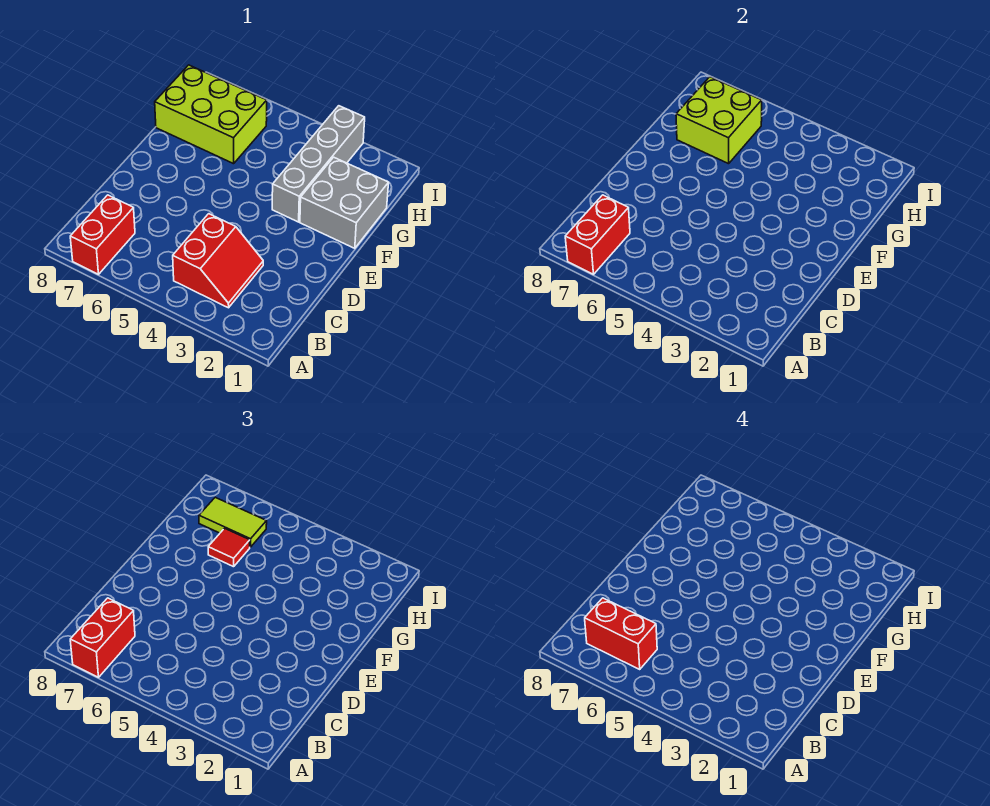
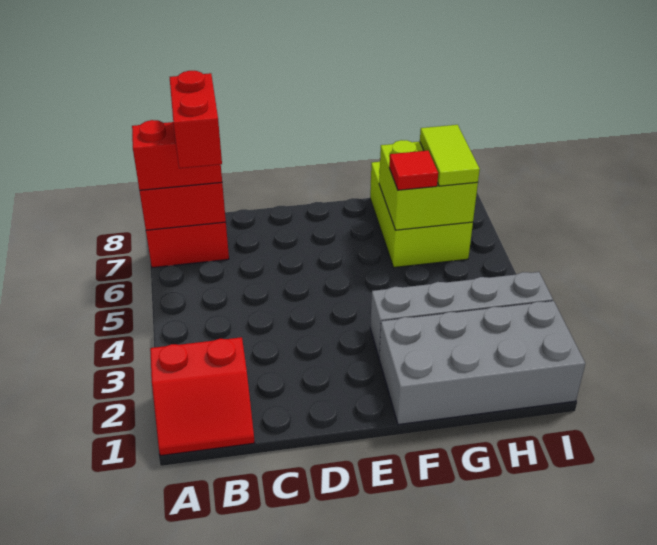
red 2x2 slope [173,214,263,308] -> red 2x2 slope moved to [150,337,255,456]
grey 2x2 brick [300,157,389,248] -> grey 2x4 brick [379,301,585,425]

